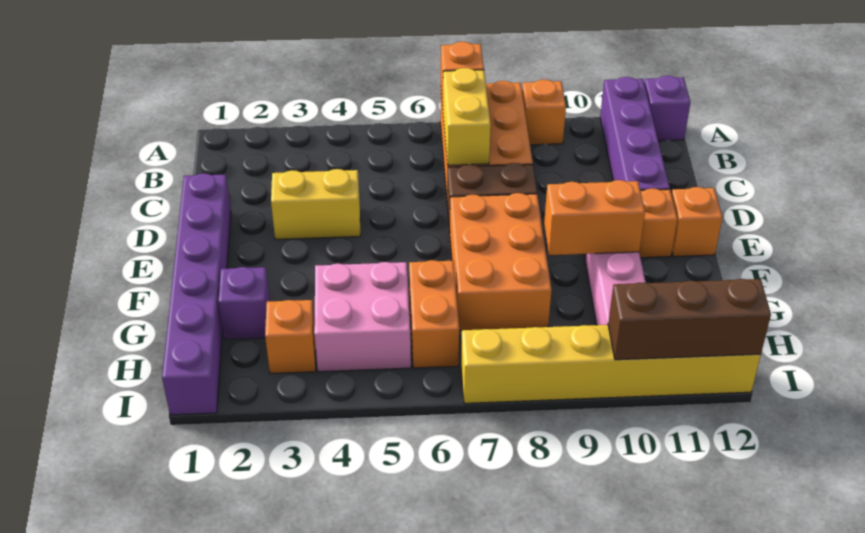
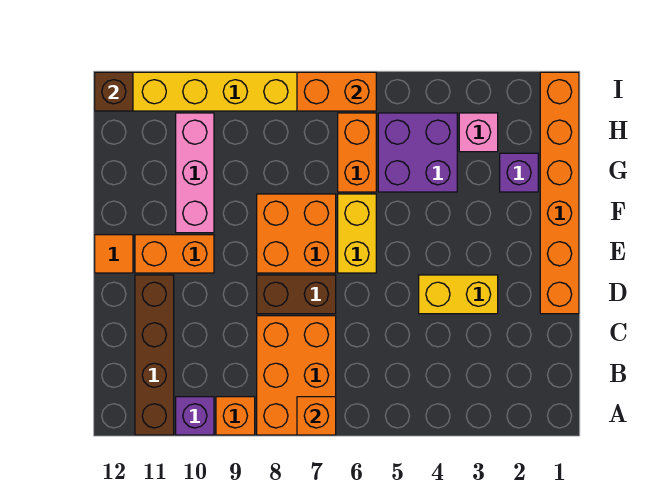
purple 1x4 brick [600,77,670,190] -> brown 1x4 brick [135,275,174,435]
purple 1x1 brick [644,76,690,141] -> purple 1x1 brick moved to [176,397,214,435]
yellow 1x2 brick [443,68,491,165] -> yellow 1x2 brick moved to [338,194,376,273]
purple 1x6 brick [162,173,231,415] -> orange 1x6 brick [540,72,579,314]
orange 2x3 brick [450,193,552,331] -> orange 2x2 brick [257,194,336,273]
orange 1x1 brick [672,187,722,257] -> orange 1x1 tile [95,235,133,273]
orange 1x2 brick [544,180,645,255] -> orange 1x2 brick moved to [297,72,376,111]
pink 2x2 brick [314,262,411,372] -> purple 2x2 brick [378,113,457,192]
orange 1x1 brick [265,300,316,374] -> pink 1x1 brick [459,113,498,152]
brown 1x3 brick [608,279,771,360] -> brown 1x1 brick [95,72,133,111]

